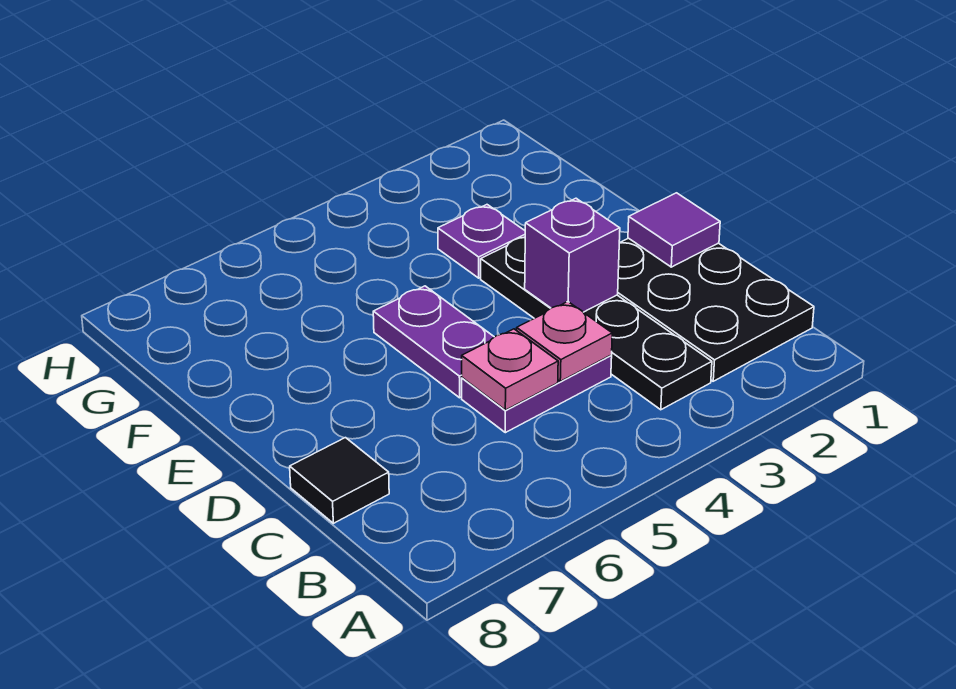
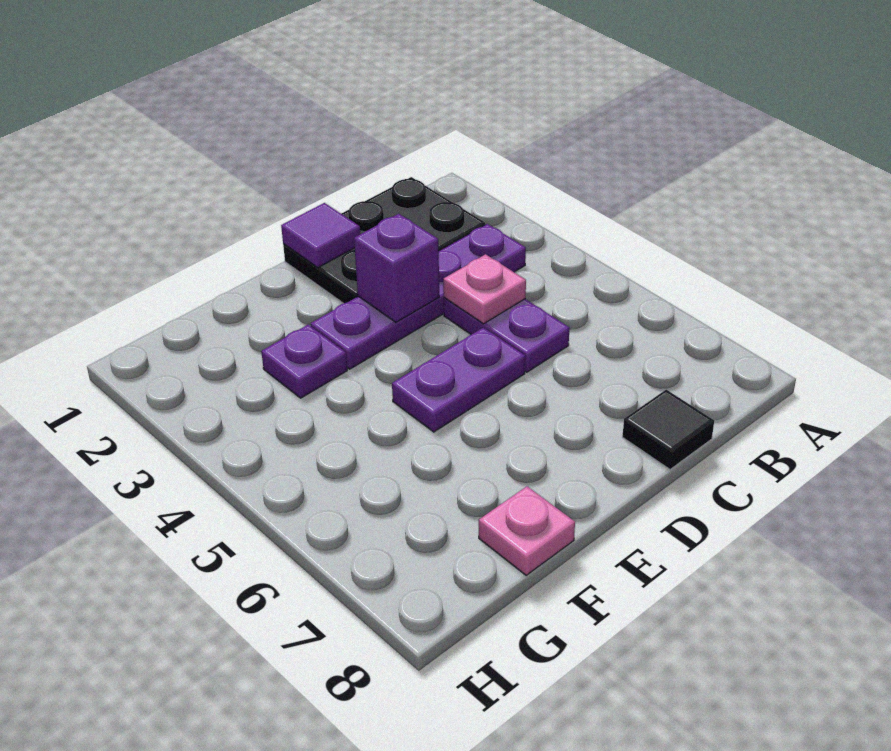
black 1x4 plate [481,237,712,410] -> purple 1x4 plate [311,224,526,369]
pink 1x1 plate [462,329,558,410] -> pink 1x1 plate moved to [479,486,575,575]

